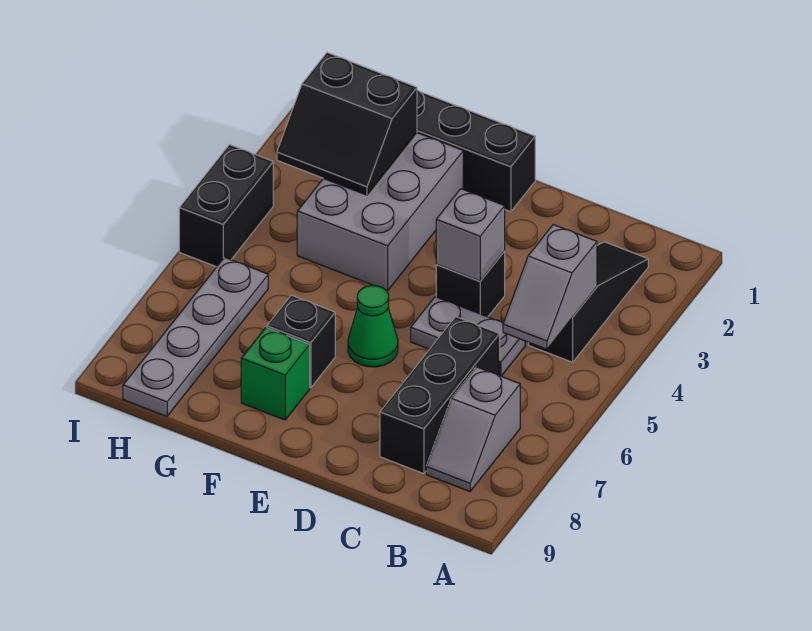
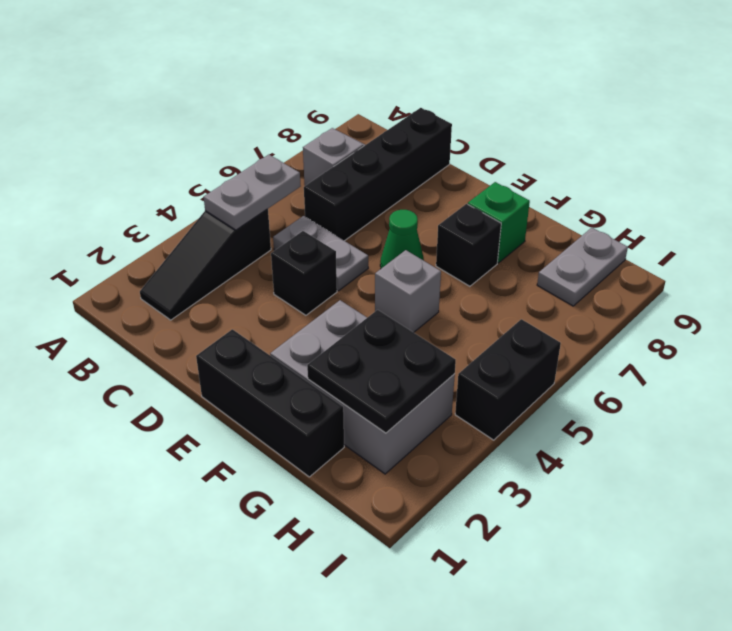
grey 1x2 slope [503,225,597,349] -> grey 1x2 plate [204,155,301,230]
black 1x3 brick [380,317,500,474] -> black 1x4 brick [304,108,452,241]
grey 1x1 brick [436,189,505,281] -> grey 1x1 brick moved to [375,250,441,333]
grey 2x3 brick [297,133,463,291] -> grey 2x3 brick turned to [270,300,455,474]
black 2x2 slope [277,53,417,195] -> black 2x2 plate [307,310,456,433]
grey 1x4 plate [123,257,268,416] -> grey 1x2 plate [537,228,628,306]

